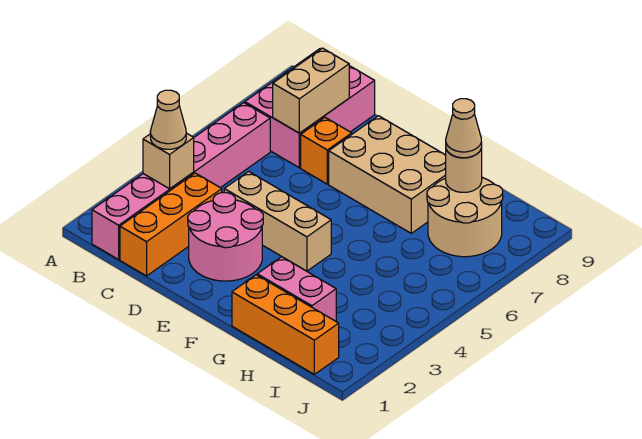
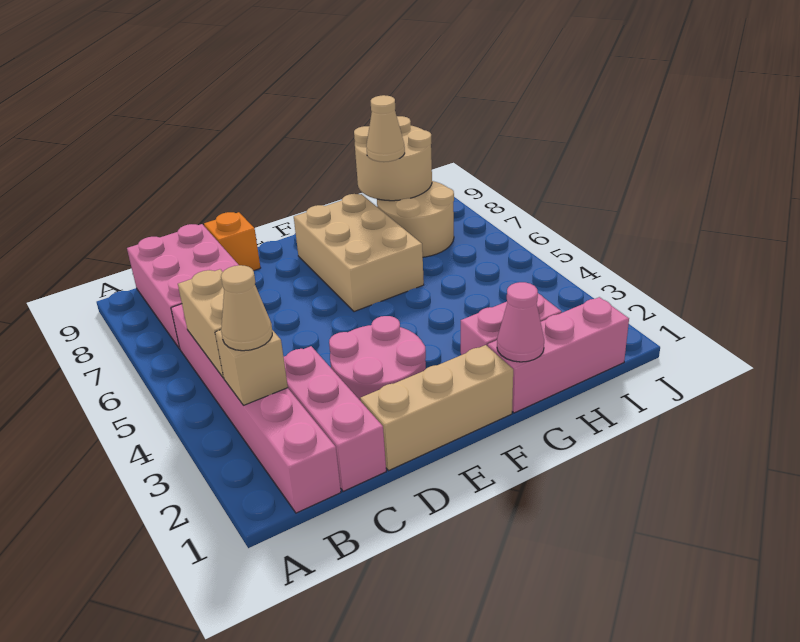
orange 1x3 brick [120,173,222,276] -> pink 1x3 brick [284,346,386,491]
tan 1x2 brick [273,48,349,133] -> tan 1x2 brick moved to [178,269,224,378]
tan 1x3 brick [224,171,331,271] -> tan 1x3 brick moved to [360,345,513,471]
orange 1x1 brick [301,118,352,184] -> orange 1x1 brick moved to [204,212,260,271]
tan 2x3 brick [329,116,446,233] -> tan 2x3 brick turned to [294,194,424,312]
orange 1x3 brick [232,275,339,374] -> pink 1x3 brick [488,297,629,413]
none -> pink 1x1 cone [497,282,544,362]
tan 1x1 round brick [446,148,482,192] -> tan 2x2 round brick [354,116,432,201]

